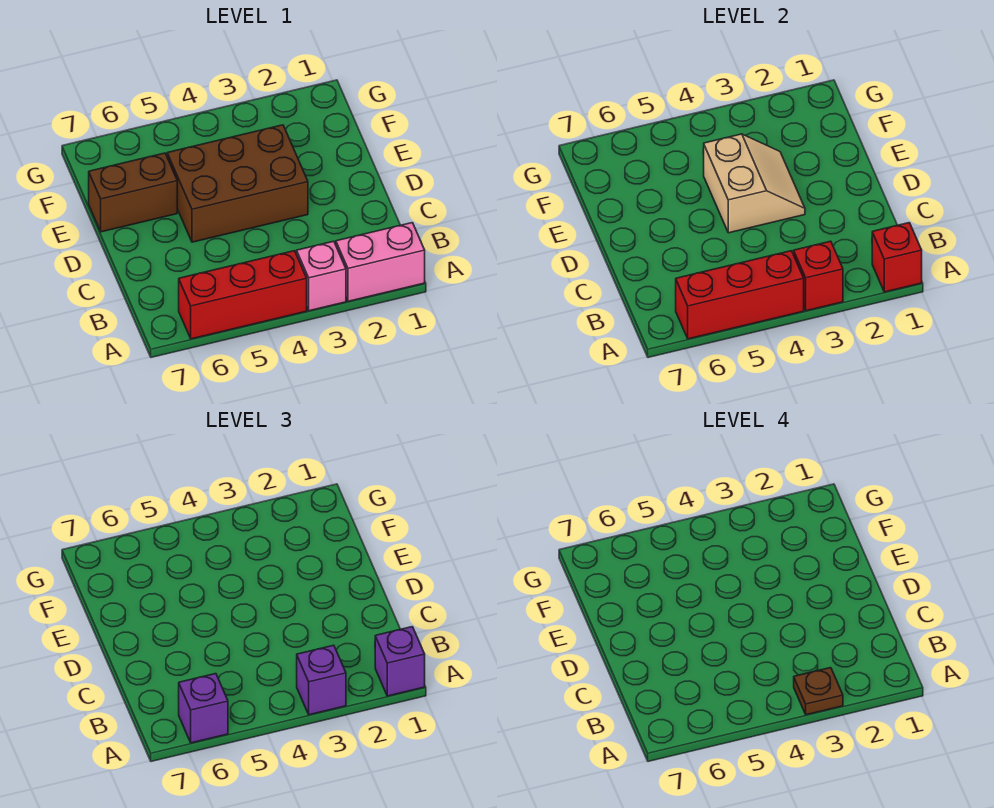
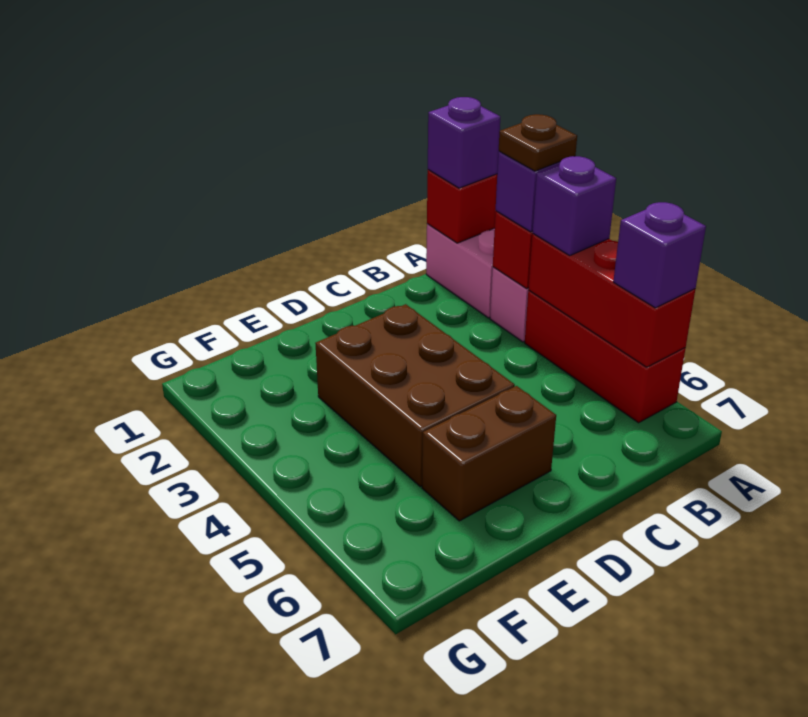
none -> purple 1x1 brick [533,156,616,255]
tan 2x2 slope [703,134,805,233] -> none
brown 1x2 brick [89,153,177,232] -> brown 1x2 brick turned to [422,386,556,521]

